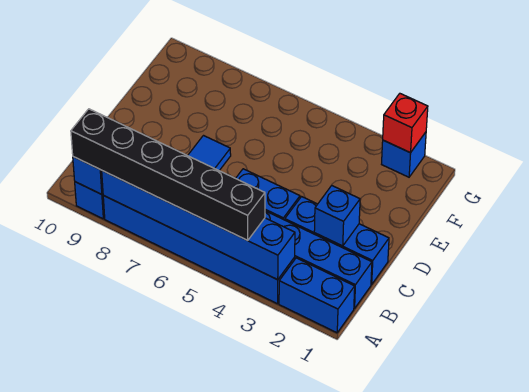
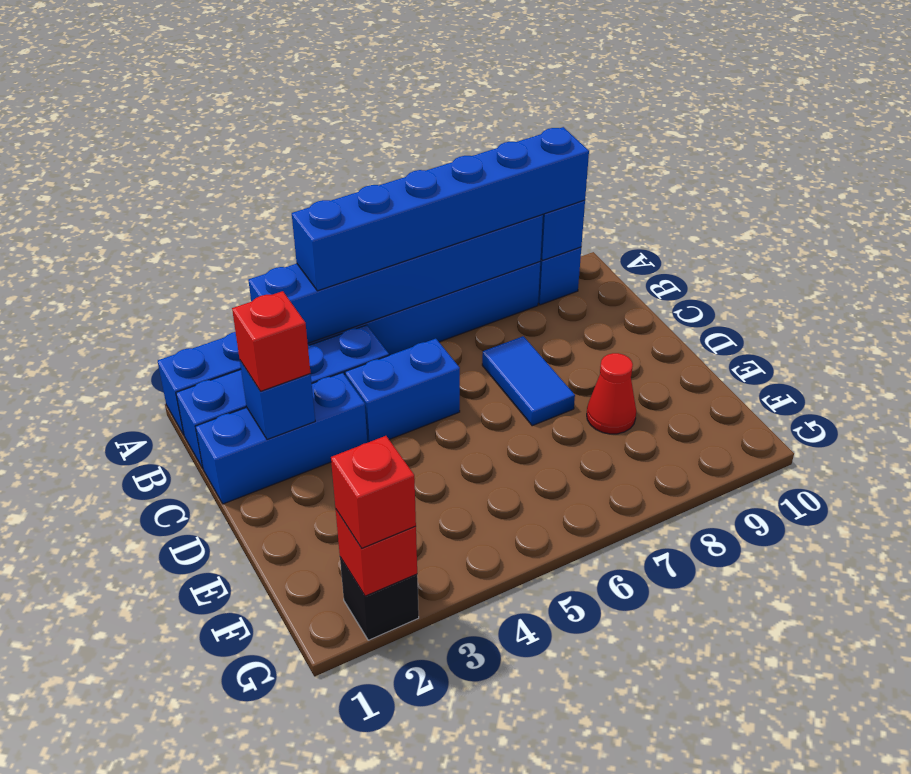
black 1x6 brick [71,109,265,241] -> blue 1x6 brick [292,127,589,291]
none -> red 1x1 brick [232,291,311,391]
none -> red 1x1 cone [587,353,636,434]
blue 1x1 brick [382,132,426,177] -> black 1x1 brick [340,557,419,640]
none -> red 1x1 brick [331,436,416,548]

